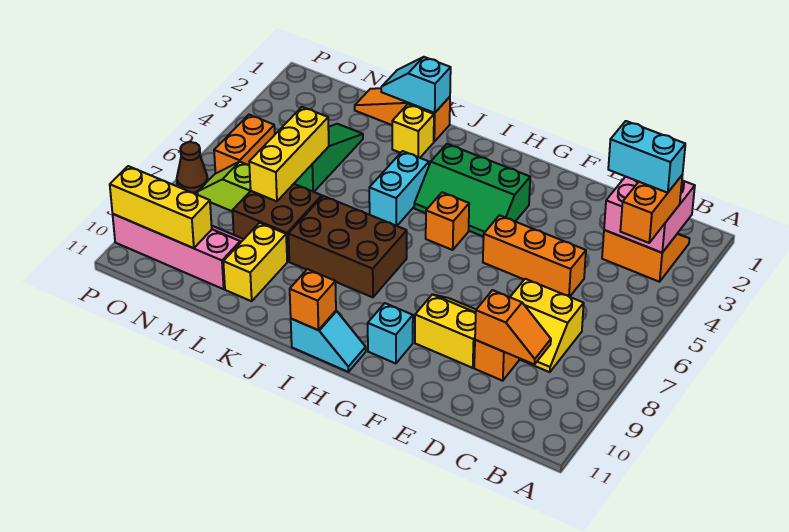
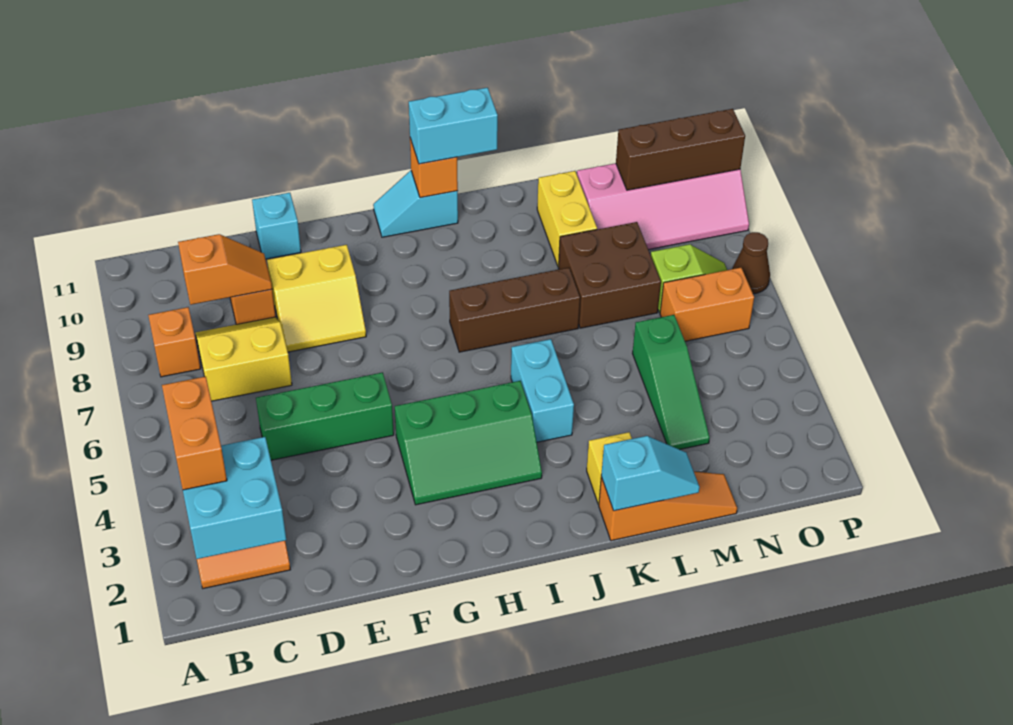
pink 2x2 brick [604,177,695,253] -> cyan 2x2 brick [183,437,286,559]
cyan 1x2 brick [608,121,685,193] -> cyan 1x2 brick moved to [409,88,498,164]
orange 1x2 slope [475,290,551,364] -> orange 1x2 slope turned to [178,234,272,305]
orange 1x3 brick [483,215,586,297] -> green 1x3 brick [256,372,394,460]
green 2x3 slope [414,144,530,237] -> green 2x3 slope turned to [395,381,542,505]
cyan 1x1 brick [368,303,413,364] -> cyan 1x1 brick moved to [252,193,301,259]
orange 1x1 brick [426,192,469,250] -> orange 1x1 brick moved to [148,307,201,377]
brown 2x3 brick [288,196,407,297] -> brown 1x3 brick [449,268,580,352]
yellow 1x3 brick [249,107,329,201] -> none
yellow 1x3 brick [110,166,212,248] -> brown 1x3 brick [616,109,745,190]
orange 1x2 brick [214,115,275,174] -> orange 1x2 brick turned to [660,268,754,341]

